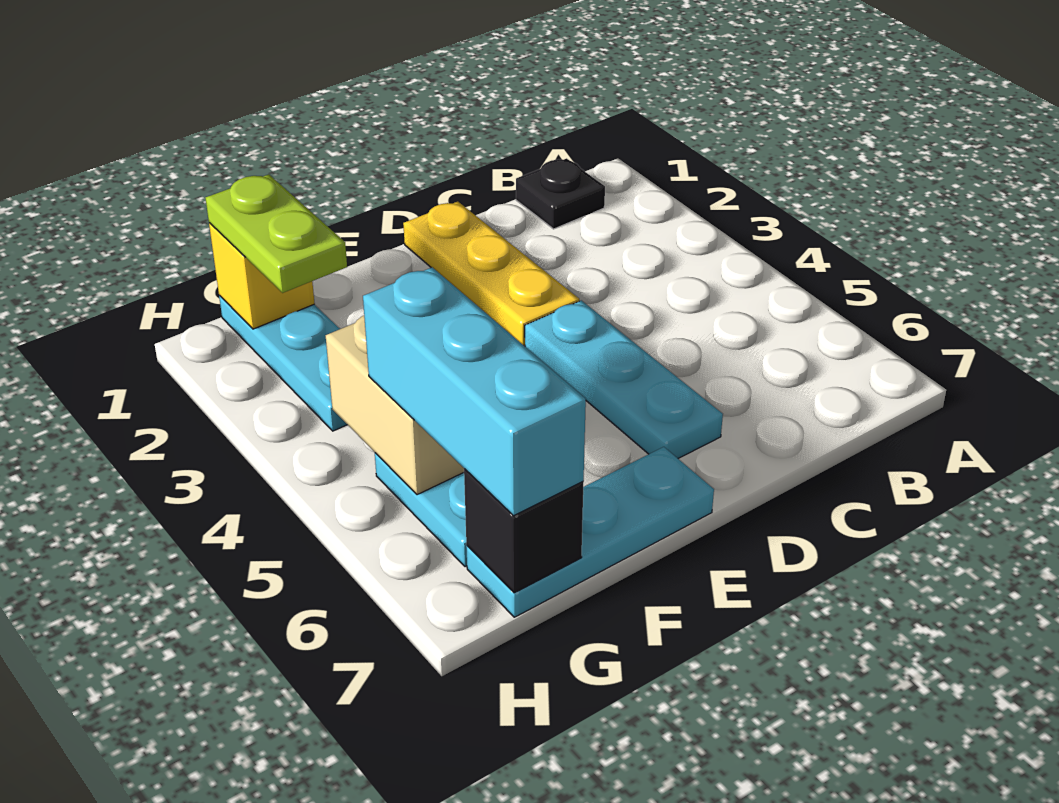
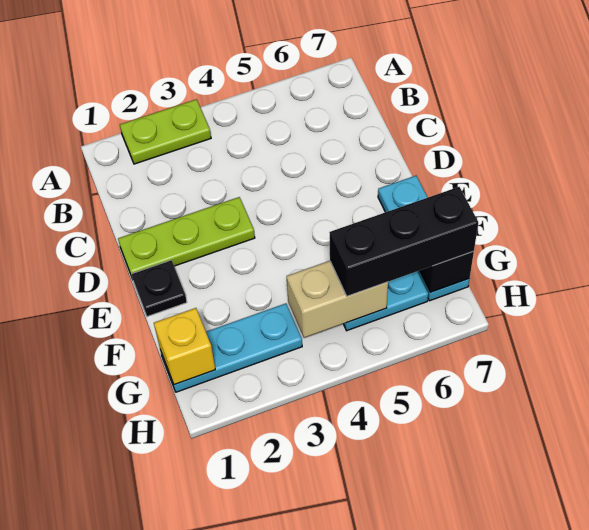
black 1x1 plate [516,158,605,229] -> black 1x1 plate moved to [132,260,187,317]
yellow 1x3 plate [403,201,579,345] -> lime 1x3 plate [118,197,255,277]
cyan 1x3 plate [525,300,723,458] -> none
lime 1x2 plate [205,174,347,293] -> lime 1x2 plate moved to [120,99,211,164]
cyan 1x3 brick [363,267,586,516] -> black 1x3 brick [330,187,478,296]

